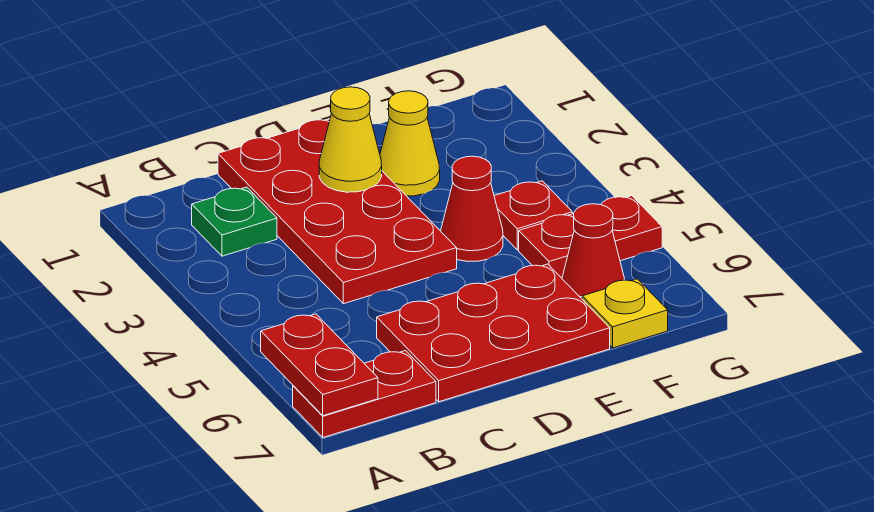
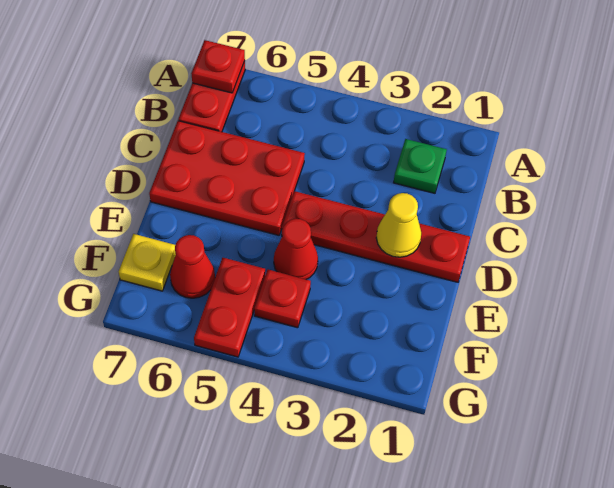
red 1x2 plate [261,314,378,416] -> red 1x1 plate [191,40,245,93]
red 2x4 plate [218,119,457,304] -> red 1x4 plate [282,191,470,282]
red 2x3 plate [377,264,610,402] -> red 2x3 plate turned to [149,121,305,235]
yellow 1x1 cone [380,91,440,196] -> none

